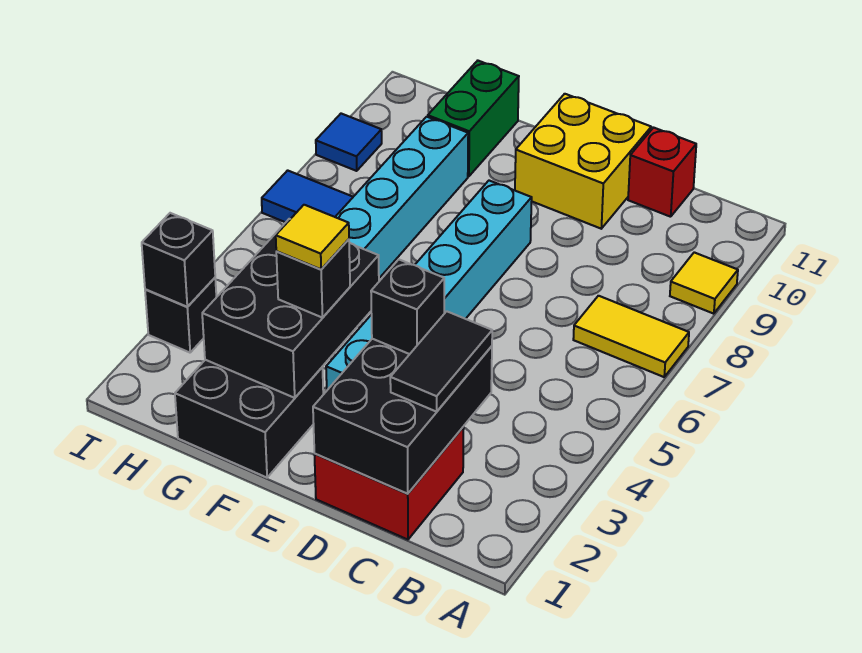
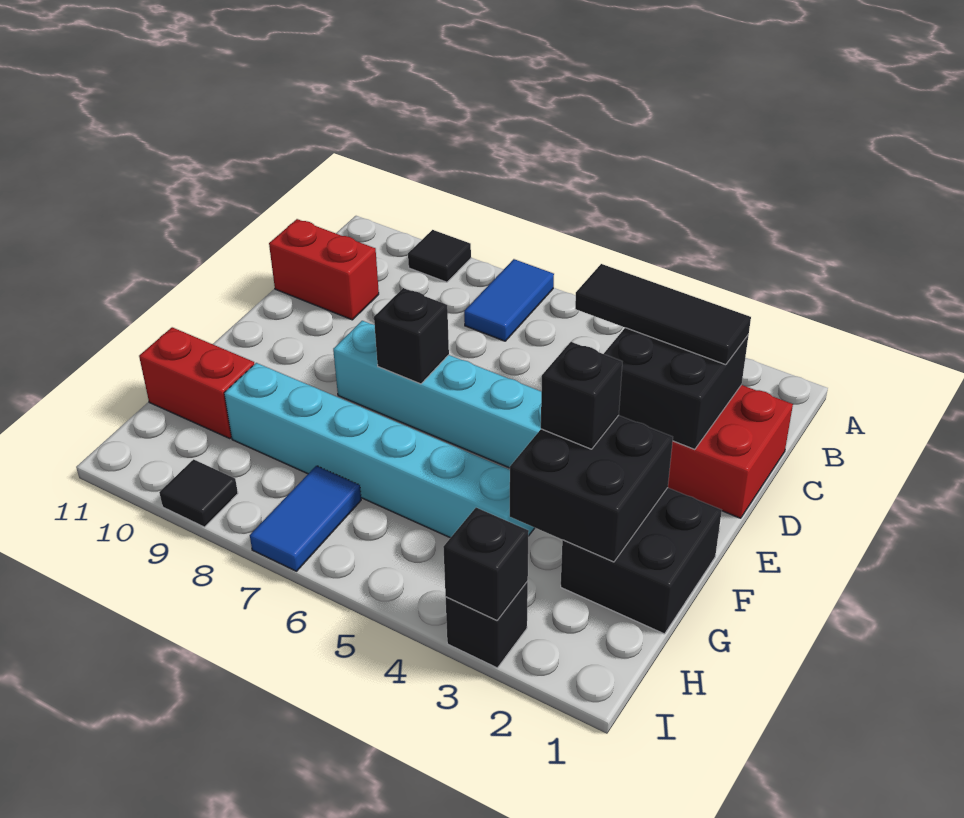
yellow 1x2 tile [573,296,689,377] -> blue 1x2 tile [464,259,554,341]
yellow 1x1 tile [670,252,738,314] -> black 1x1 tile [408,230,471,282]
black 2x3 brick [313,339,492,494] -> black 2x2 brick [604,328,748,450]
black 1x2 tile [390,311,492,412] -> black 1x3 tile [575,264,751,365]
red 1x1 brick [628,128,696,217] -> red 1x2 brick [269,219,379,320]
black 1x1 brick [371,260,444,354] -> black 1x1 brick moved to [374,288,449,384]
yellow 2x2 brick [515,94,651,229] -> none
black 2x3 brick [202,219,379,398] -> black 2x2 brick [510,415,673,562]
yellow 1x1 tile [276,205,349,269] -> none
green 1x2 brick [428,61,519,176] -> red 1x2 brick [139,327,254,439]
blue 1x1 tile [316,114,382,171] -> black 1x1 tile [159,459,238,527]

